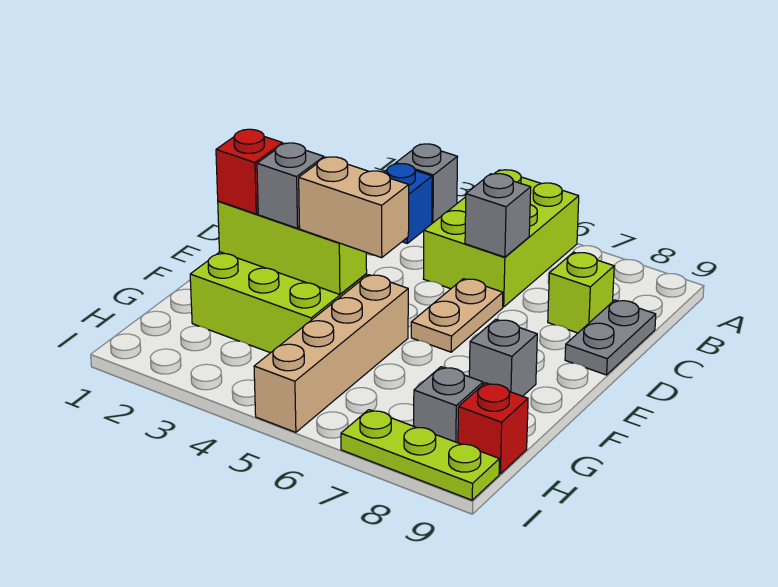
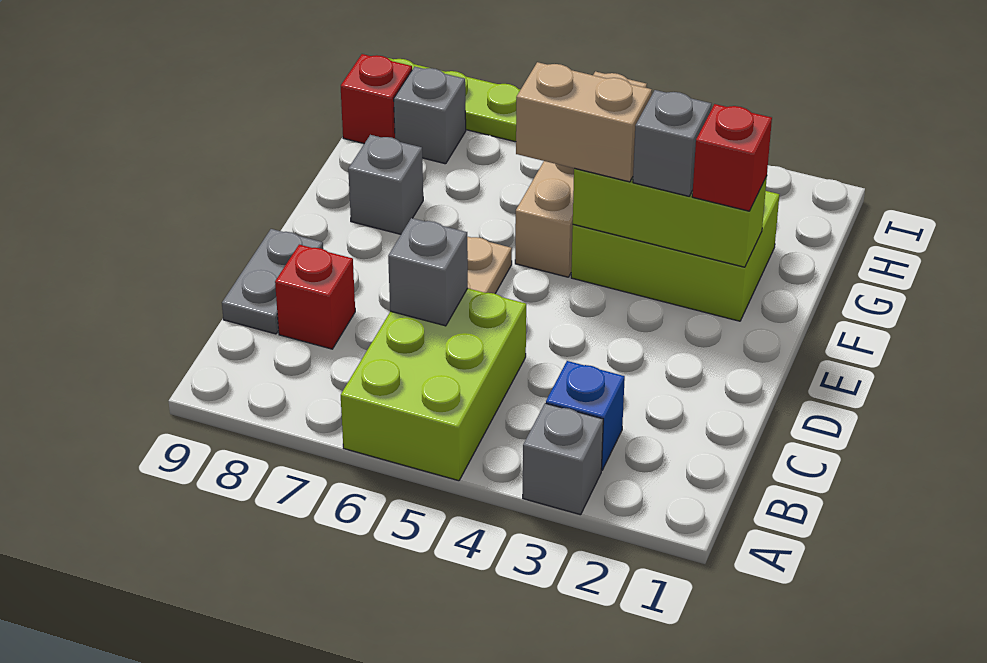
lime 1x1 brick [548,252,614,333] -> red 1x1 brick [275,245,355,349]

